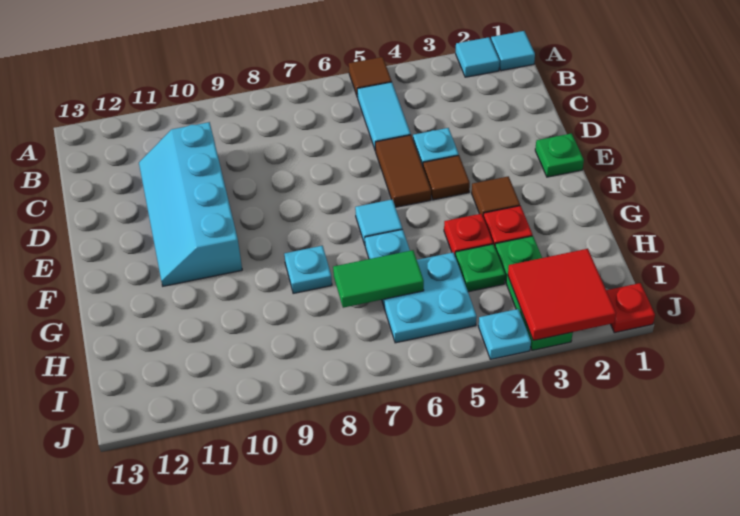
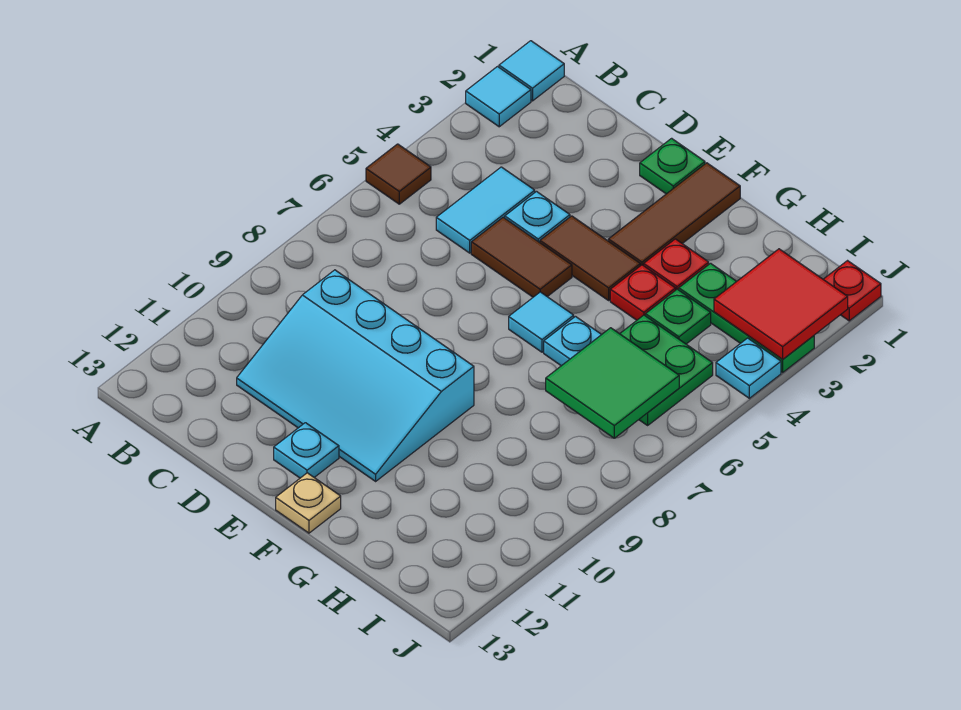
cyan 1x2 tile [357,82,411,151] -> cyan 1x2 tile turned to [436,167,535,253]
cyan 2x4 slope [139,122,242,286] -> cyan 3x4 slope [237,270,474,481]
brown 1x1 tile [423,156,470,200] -> brown 1x2 tile [540,216,640,300]
brown 1x1 tile [472,176,520,215] -> brown 1x3 tile [608,163,740,266]
none -> tan 1x1 plate [276,473,341,533]
cyan 1x1 plate [284,246,332,294] -> cyan 1x1 plate moved to [274,423,339,478]
cyan 2x2 plate [382,253,477,343] -> green 2x2 plate [620,315,713,425]
green 1x2 tile [333,250,424,308] -> green 2x2 tile [546,328,679,438]

